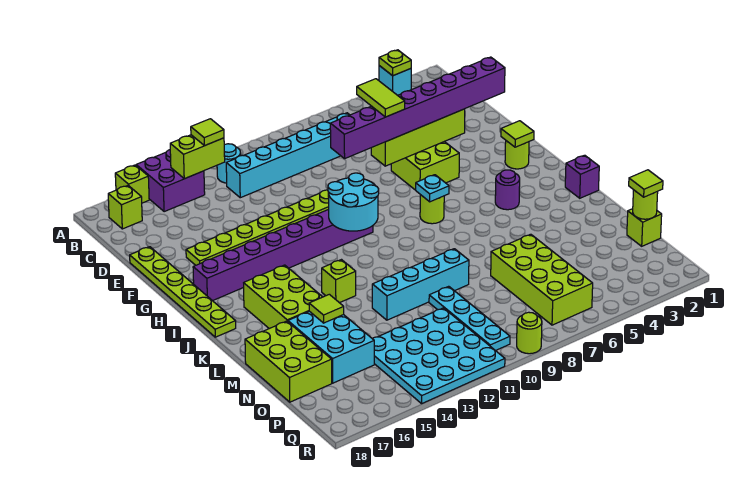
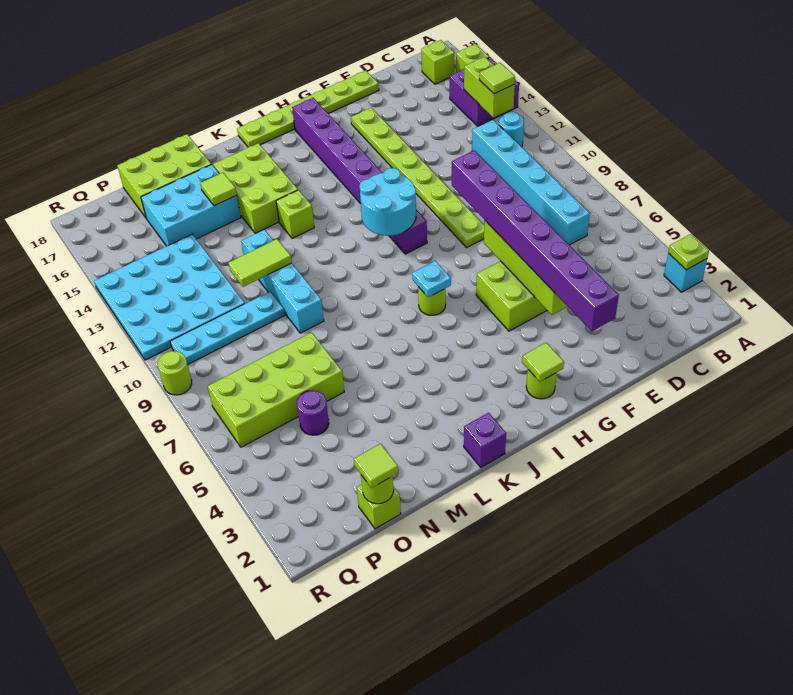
lime 1x2 tile [357,79,405,117] -> lime 1x2 tile moved to [229,239,292,287]
purple 1x1 round brick [495,170,520,210] -> purple 1x1 round brick moved to [297,390,329,435]
lime 2x3 brick [244,265,322,329] -> lime 2x3 brick turned to [213,143,298,233]

